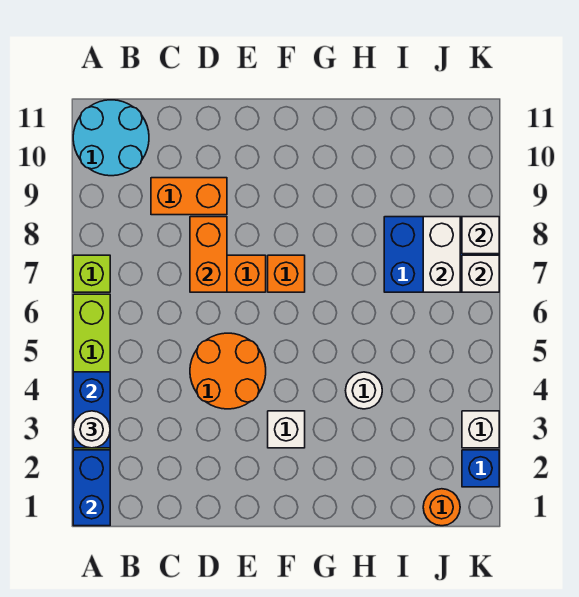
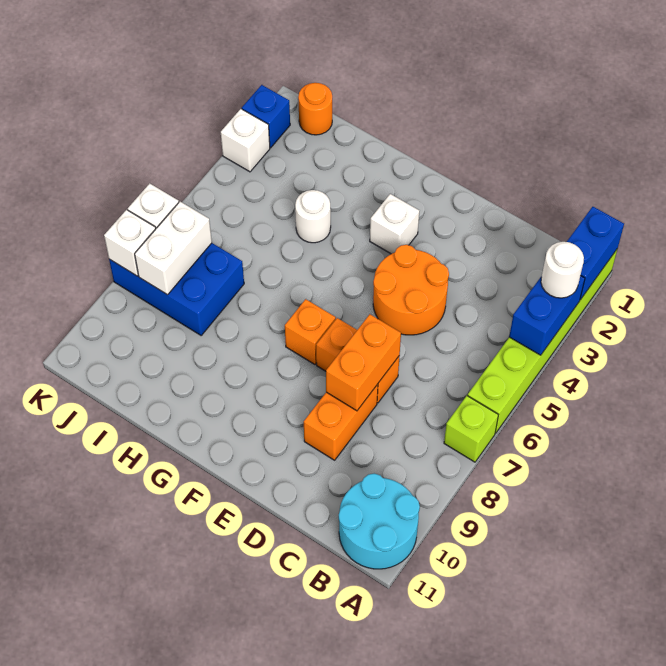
orange 1x2 brick [151,178,227,215] -> orange 1x2 brick turned to [304,384,378,460]

